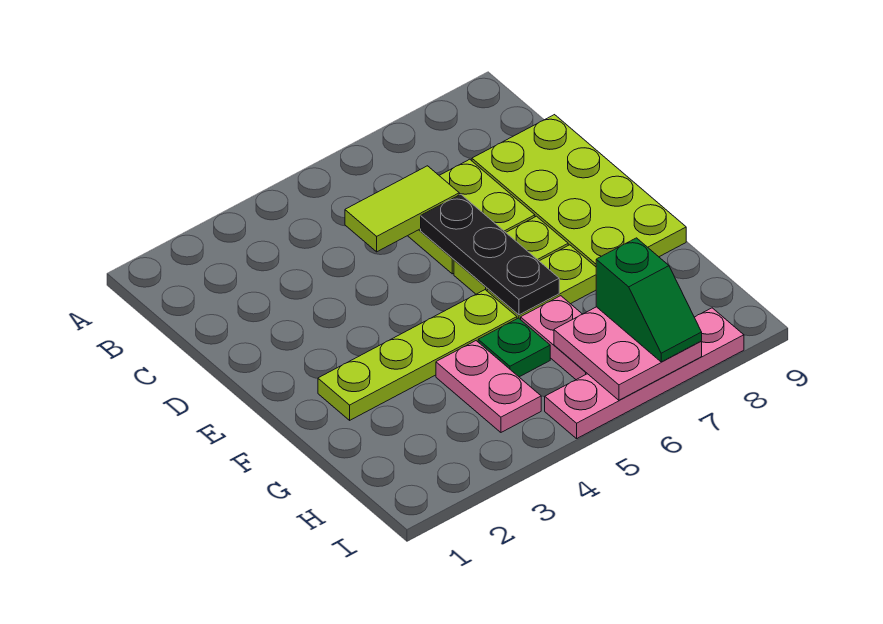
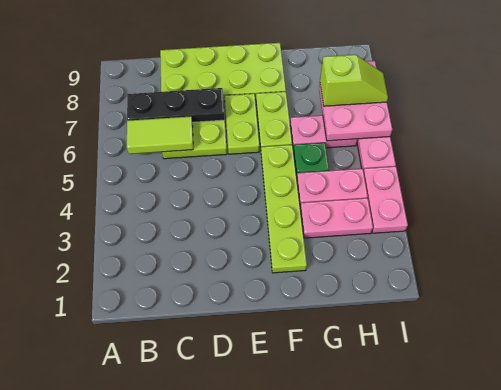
lime 1x2 tile [345,166,459,252] -> lime 1x2 tile turned to [127,116,193,154]
black 1x3 plate [421,194,559,315] -> black 1x3 plate moved to [127,88,225,122]
none -> pink 1x2 plate [300,198,373,238]
green 1x2 slope [596,238,702,362] -> lime 1x2 slope [320,55,388,106]
none -> pink 1x2 plate [363,166,408,233]

